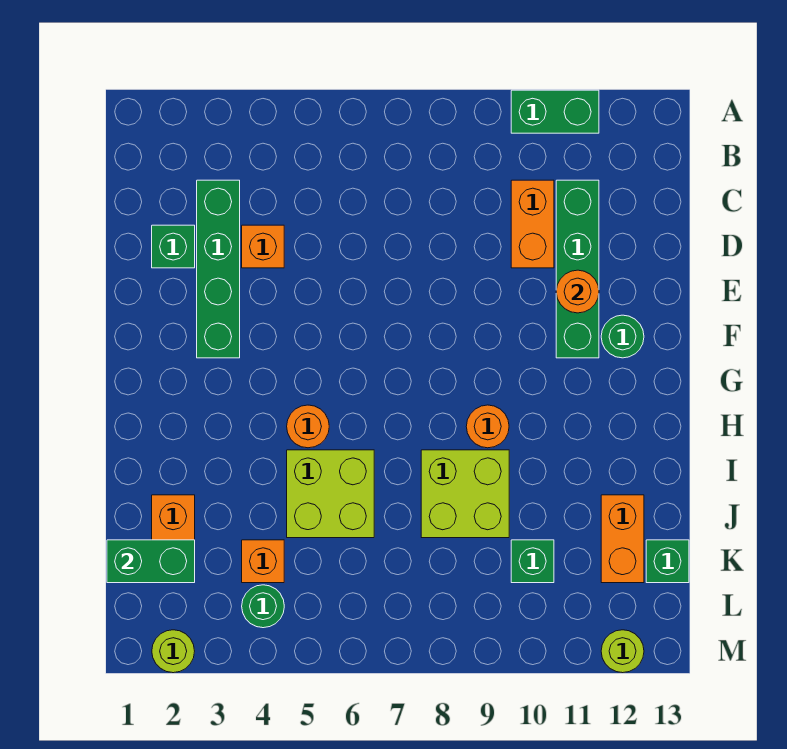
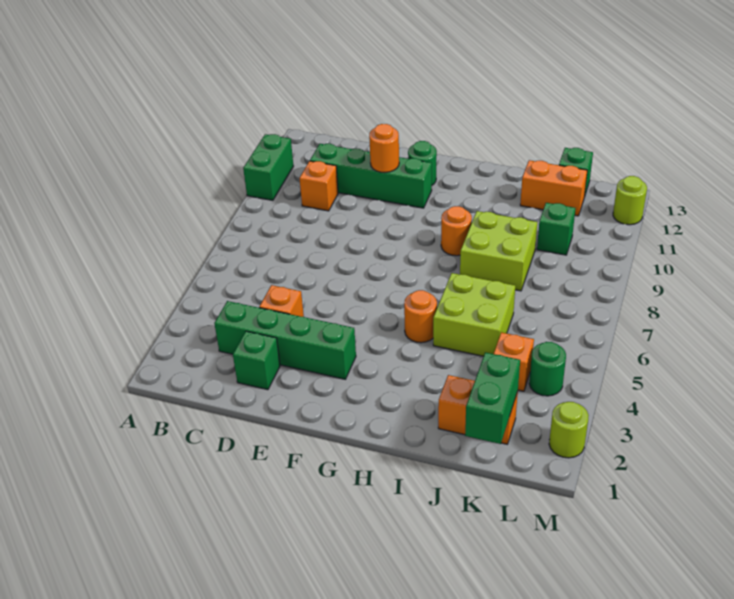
orange 1x2 brick [511,180,554,268] -> orange 1x1 brick [299,161,338,211]

